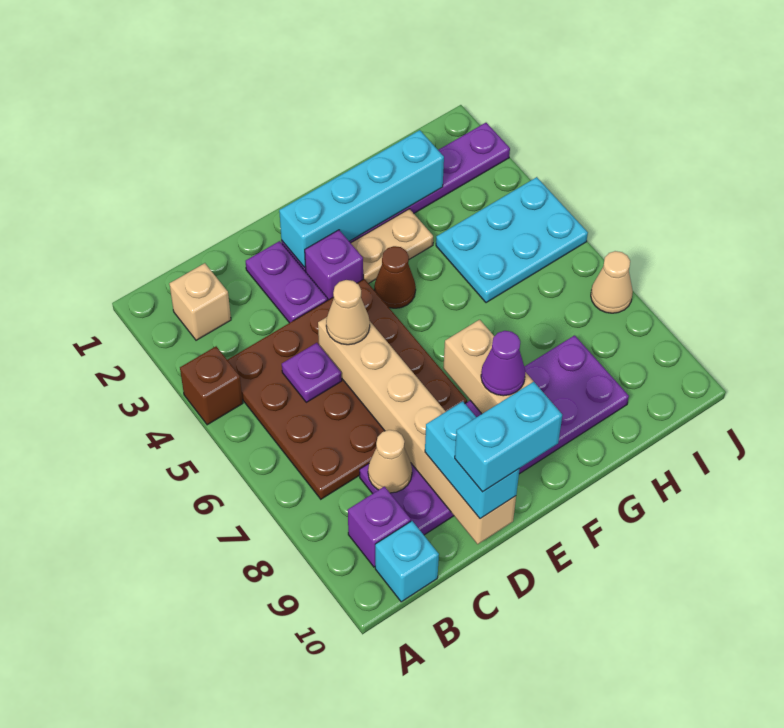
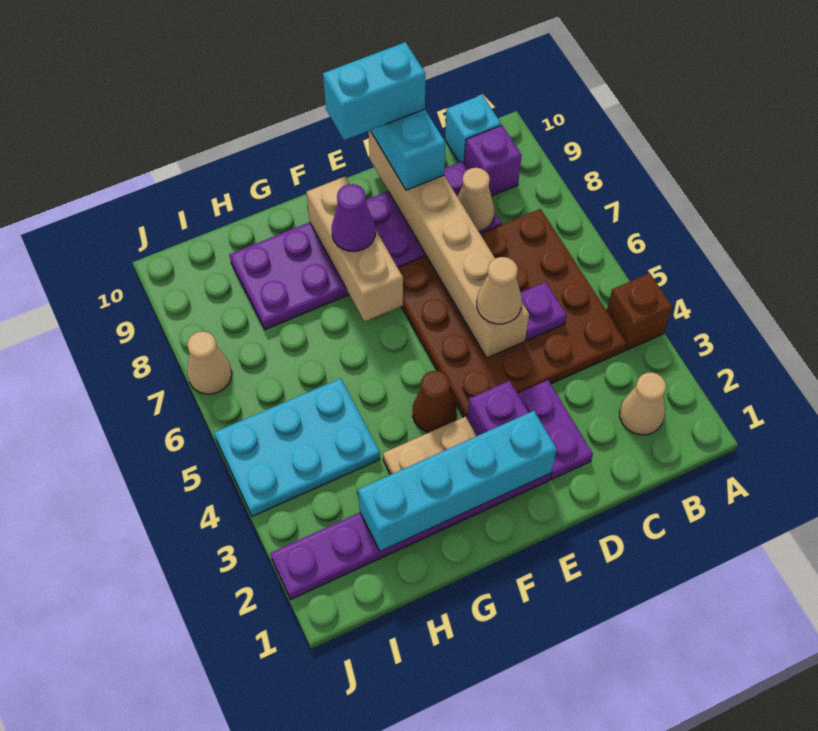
tan 1x1 brick [169,263,231,340] -> tan 1x1 cone [619,372,666,435]

